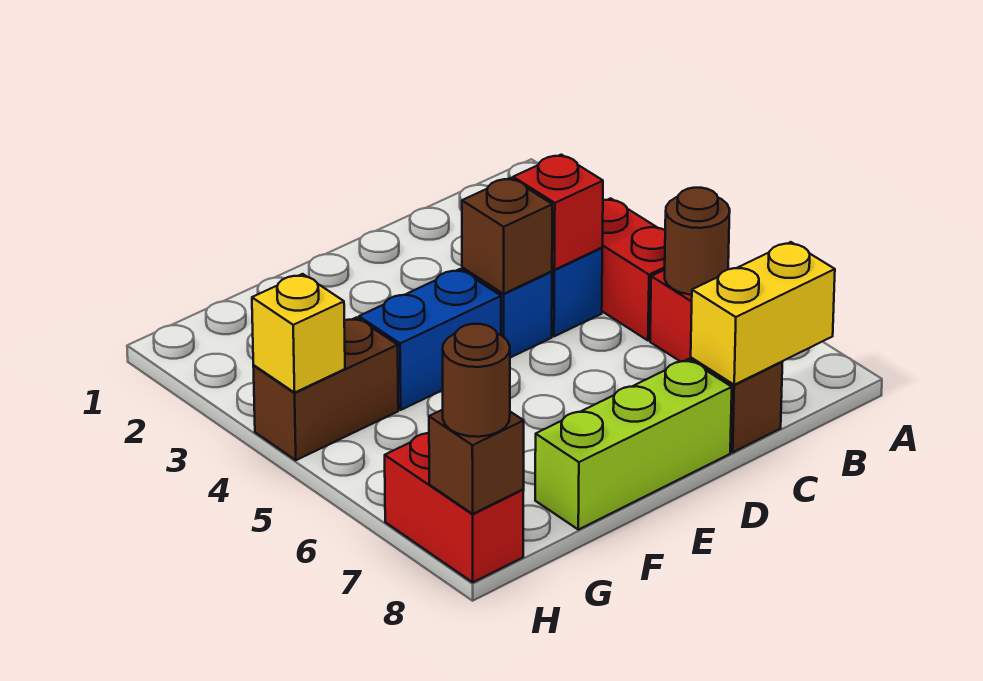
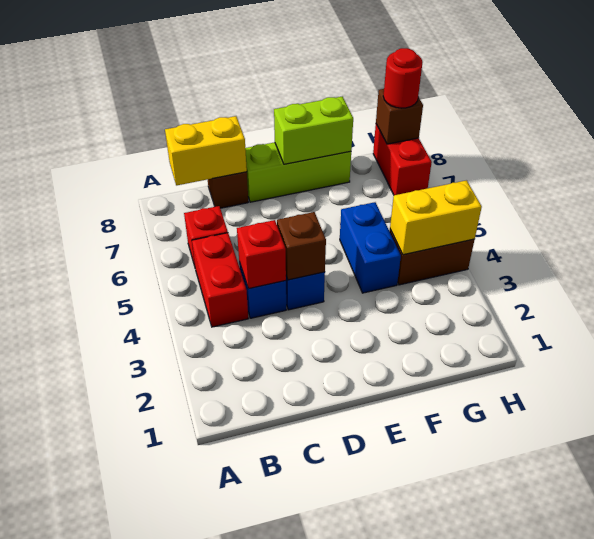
brown 1x1 round brick [665,188,730,295] -> none
blue 1x2 brick [359,269,501,410] -> blue 1x2 brick turned to [340,202,401,293]
none -> lime 1x2 brick [274,97,353,164]
yellow 1x1 brick [252,274,345,393] -> yellow 1x2 brick [390,180,482,255]
brown 1x1 round brick [442,324,510,437] -> red 1x1 round brick [383,48,423,108]

